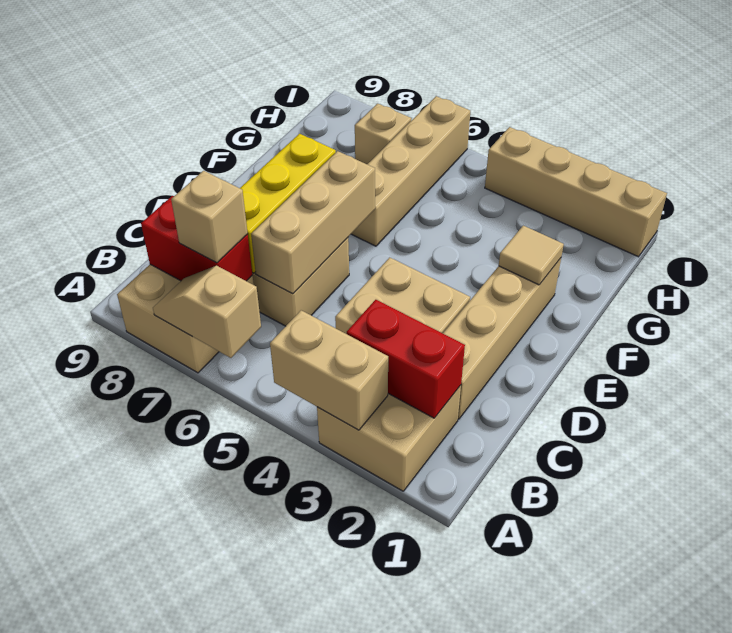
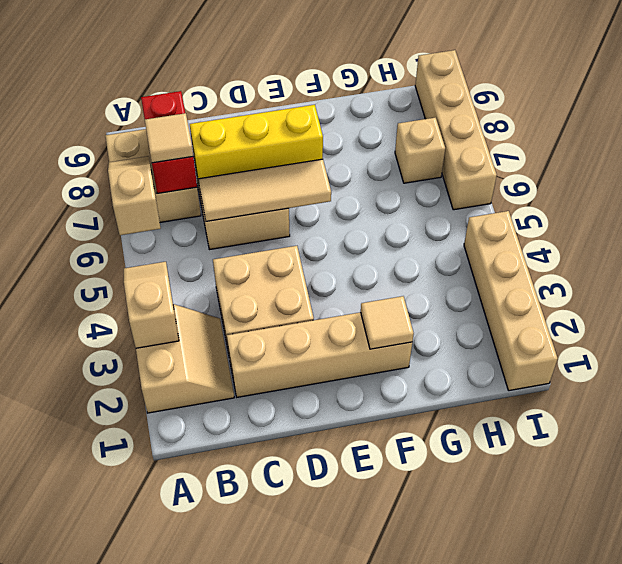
tan 2x2 brick [317,385,461,491] -> tan 2x2 slope [136,304,234,413]
tan 1x2 brick [270,310,388,430] -> tan 1x2 slope [124,262,179,348]
red 1x2 brick [347,300,465,418] -> none
tan 1x1 brick [171,171,248,263] -> tan 1x1 tile [145,113,193,163]
tan 1x3 brick [251,151,375,294] -> tan 1x3 tile [198,159,331,221]
tan 1x4 brick [351,96,470,246] -> tan 1x4 brick turned to [415,50,497,210]

